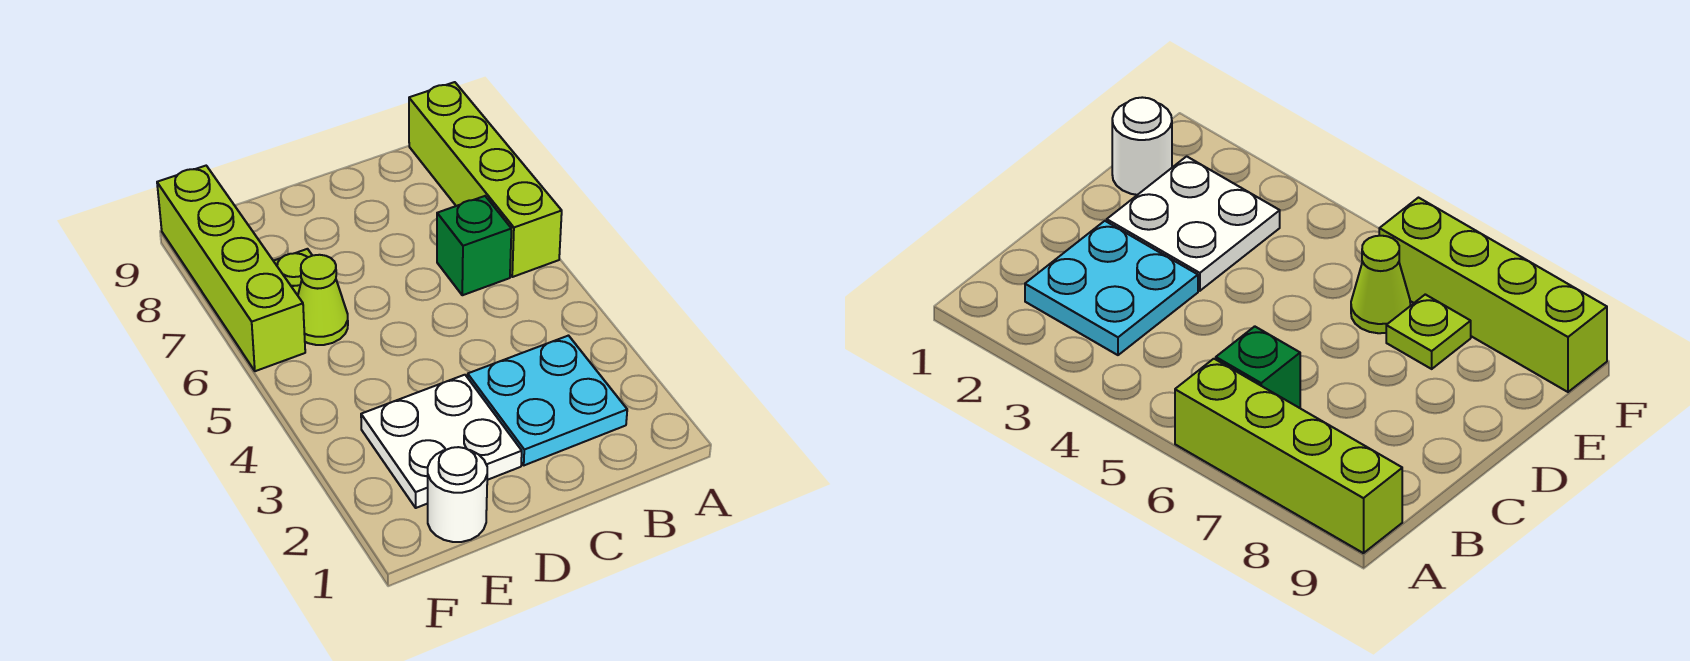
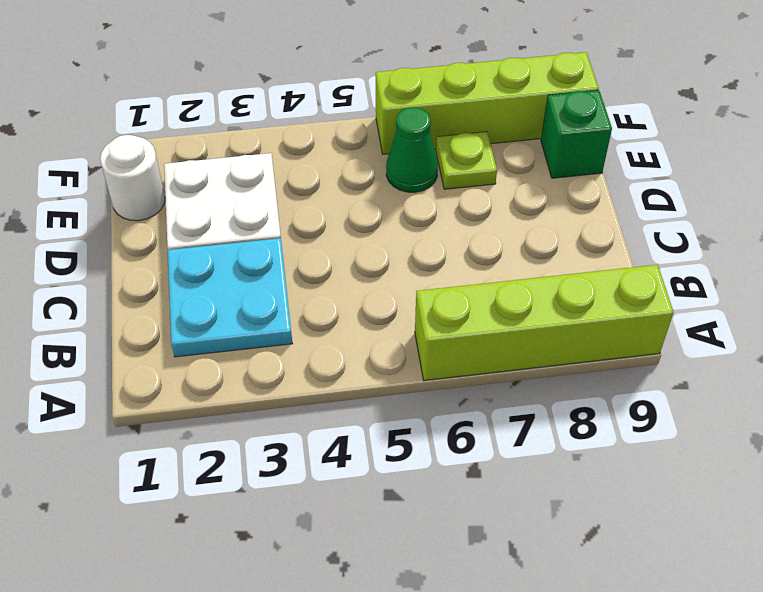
green 1x1 brick [437,196,511,295] -> green 1x1 brick moved to [541,90,612,178]
lime 1x1 cone [298,255,348,345] -> green 1x1 cone [386,107,438,192]

